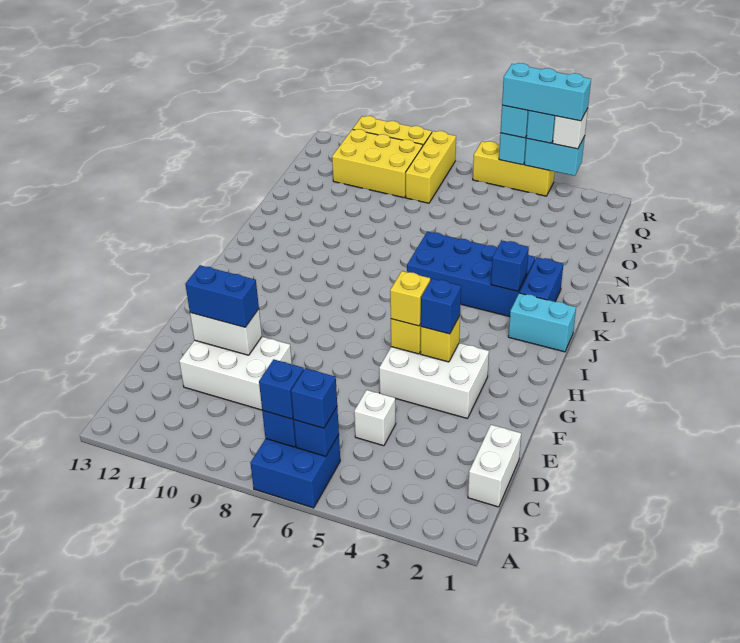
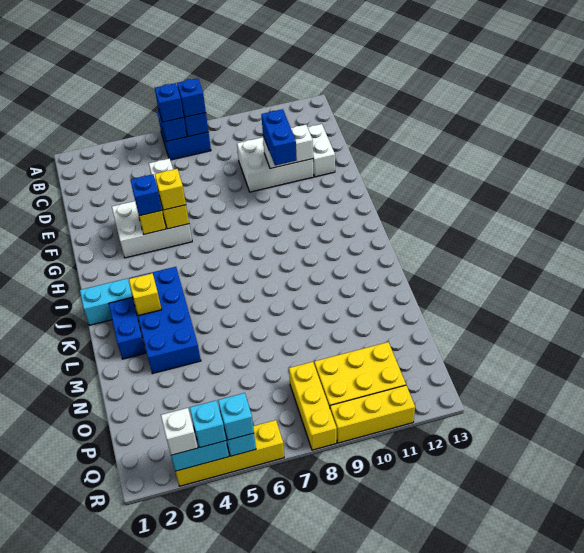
white 1x2 brick [468,425,521,507] -> white 1x2 brick moved to [308,124,335,177]
blue 1x2 brick [185,265,259,327] -> blue 1x2 brick turned to [261,109,297,166]
blue 2x4 brick [407,232,535,317] -> blue 2x4 brick turned to [129,267,201,374]
blue 1x1 brick [491,240,529,291] -> yellow 1x1 brick [129,273,162,316]
cyan 1x3 brick [502,63,591,121] -> none
yellow 1x3 brick [473,141,555,196] -> yellow 1x4 brick [175,420,284,486]

